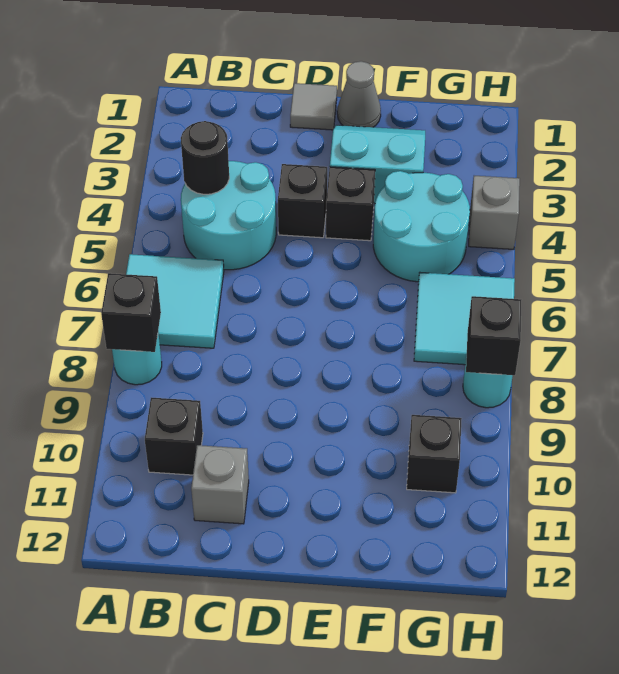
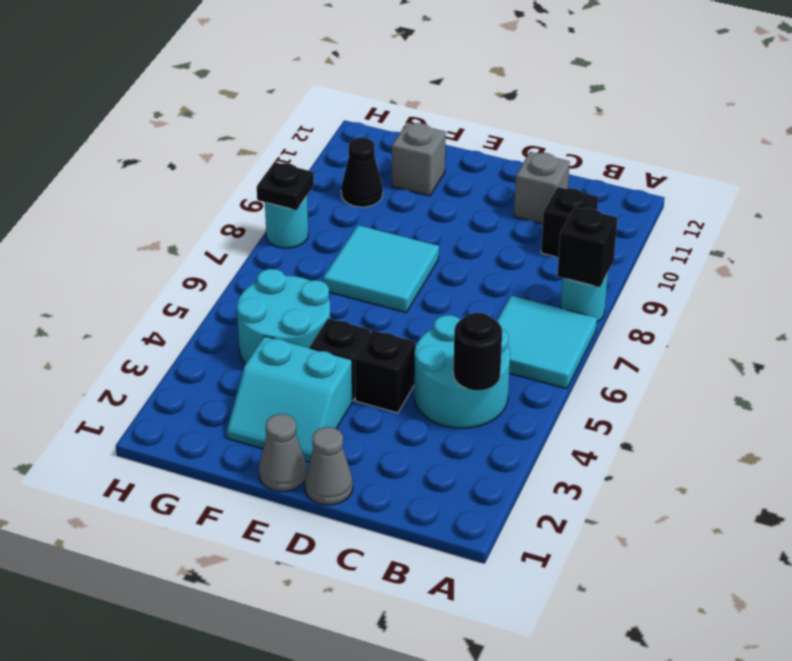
grey 1x1 tile [290,83,337,130] -> grey 1x1 cone [305,427,353,505]
cyan 2x2 tile [414,273,515,365] -> cyan 2x2 tile moved to [323,225,439,312]
black 1x1 brick [407,415,462,493] -> black 1x1 cone [341,138,383,207]
grey 1x1 brick [469,176,520,249] -> grey 1x1 brick moved to [392,122,446,196]
black 1x1 brick [466,296,521,375] -> black 1x1 plate [257,162,314,210]

